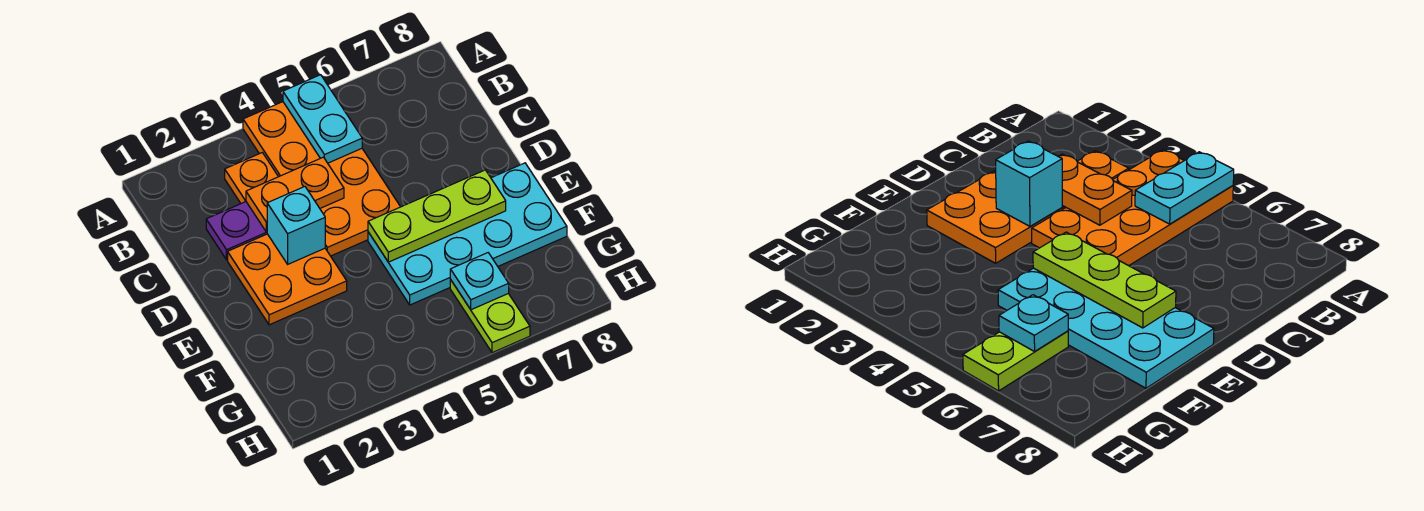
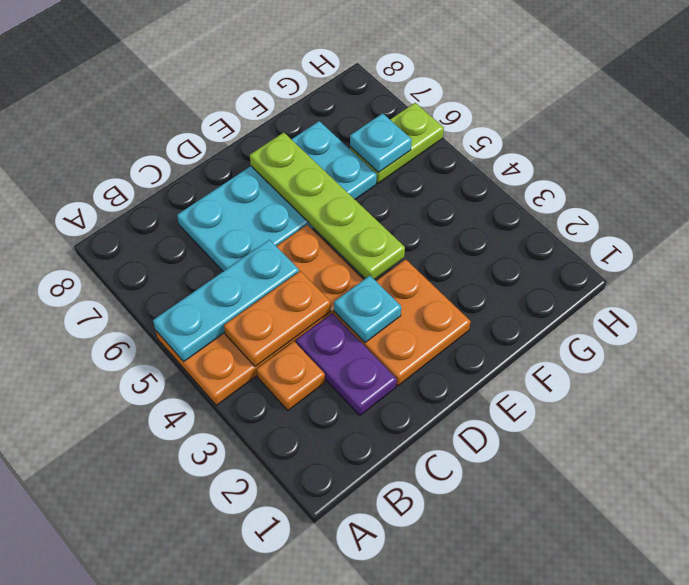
cyan 1x2 plate [283,75,362,163] -> cyan 1x3 plate [153,240,299,362]
orange 1x2 plate [246,157,344,232] -> orange 1x2 plate turned to [224,271,331,367]
cyan 1x1 brick [267,187,325,264] -> cyan 1x1 plate [334,276,401,343]
cyan 2x4 plate [368,163,567,305] -> cyan 2x4 plate turned to [177,121,377,271]
lime 1x3 plate [368,170,506,262] -> lime 1x4 plate [250,133,405,279]

